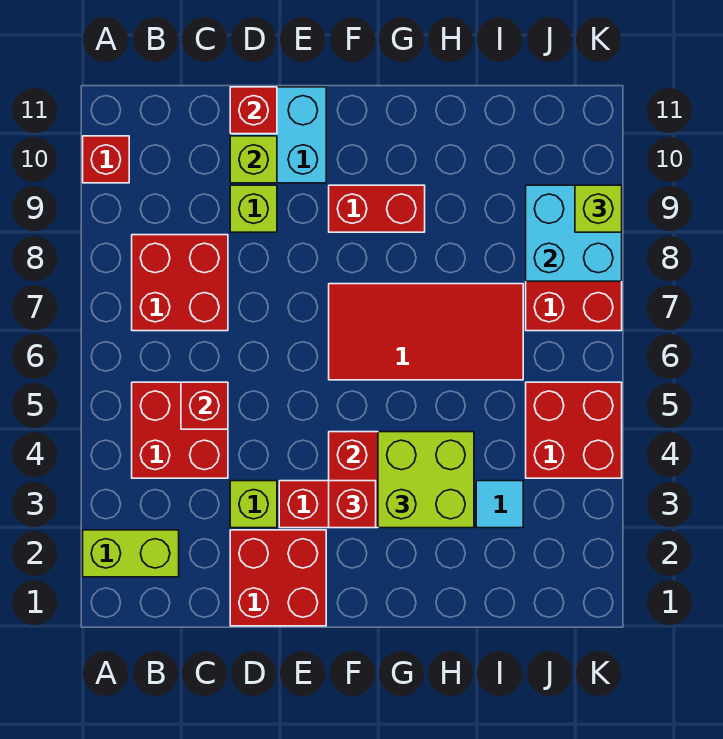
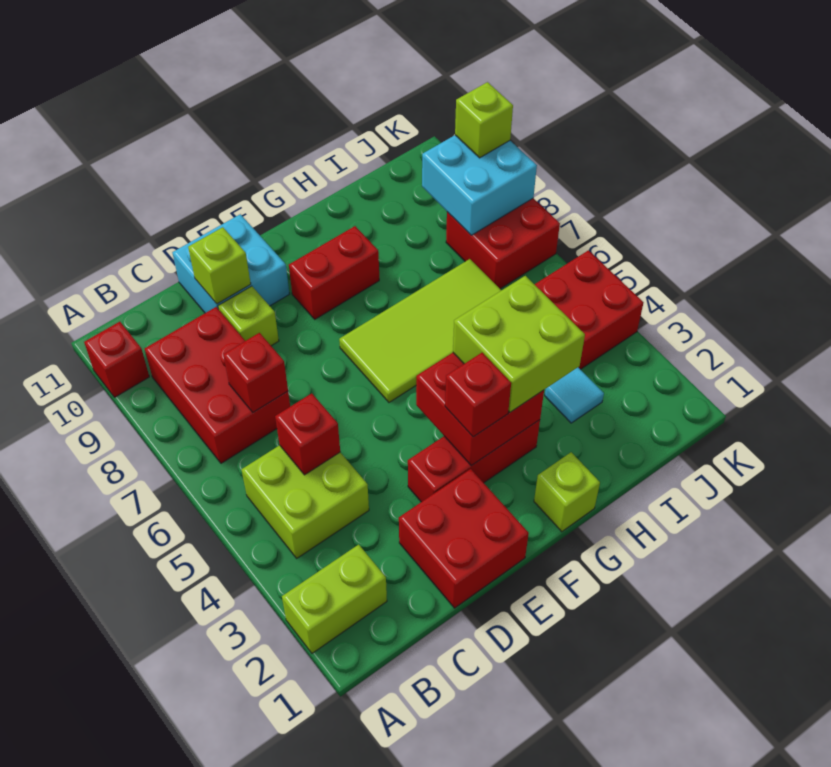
red 2x2 brick [132,382,228,478] -> lime 2x2 brick [241,445,369,558]
red 2x2 brick [132,235,228,331] -> red 2x3 brick [145,307,290,463]
lime 1x1 brick [230,481,277,528] -> lime 1x1 brick moved to [534,452,600,532]
red 1x1 brick [230,87,277,134] -> red 1x1 brick moved to [223,333,288,412]
red 2x4 tile [329,284,523,380] -> lime 2x4 tile [339,259,501,402]

